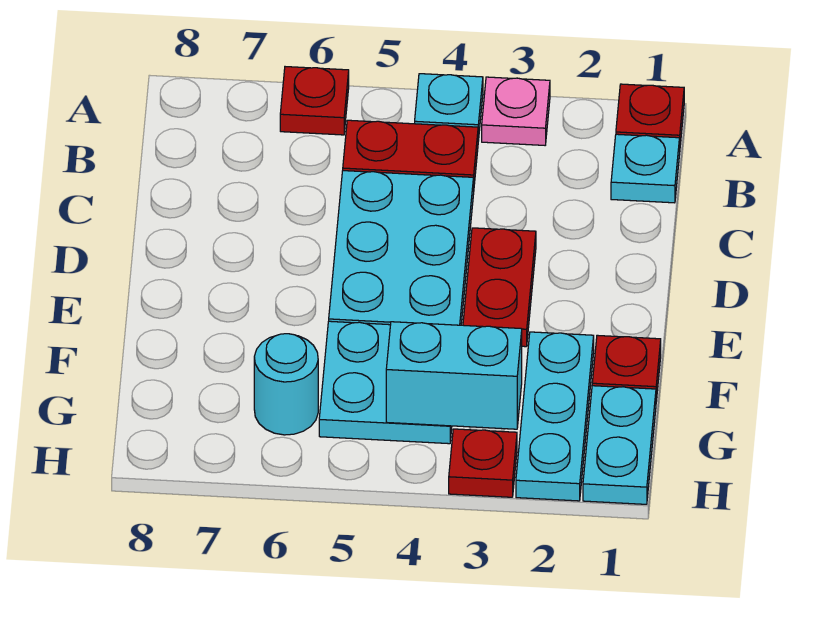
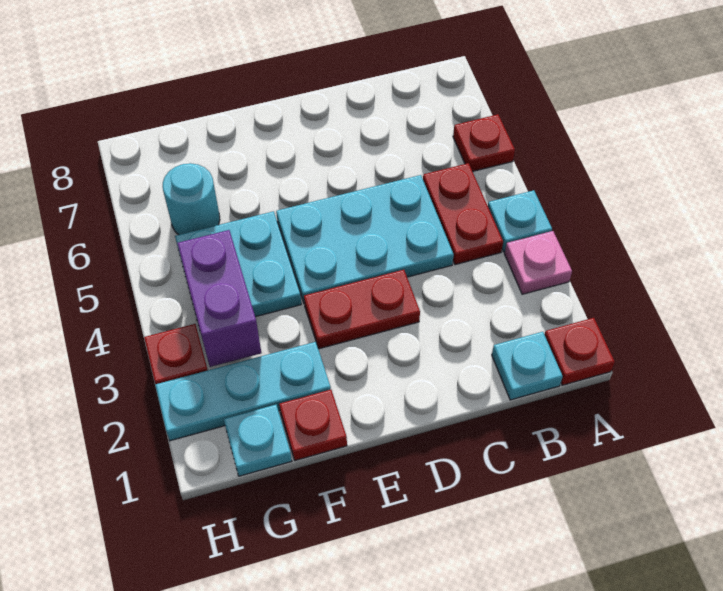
cyan 1x2 plate [583,386,656,504] -> cyan 1x1 plate [224,405,292,476]
cyan 1x2 brick [386,322,522,429] -> purple 1x2 brick [177,230,261,367]

